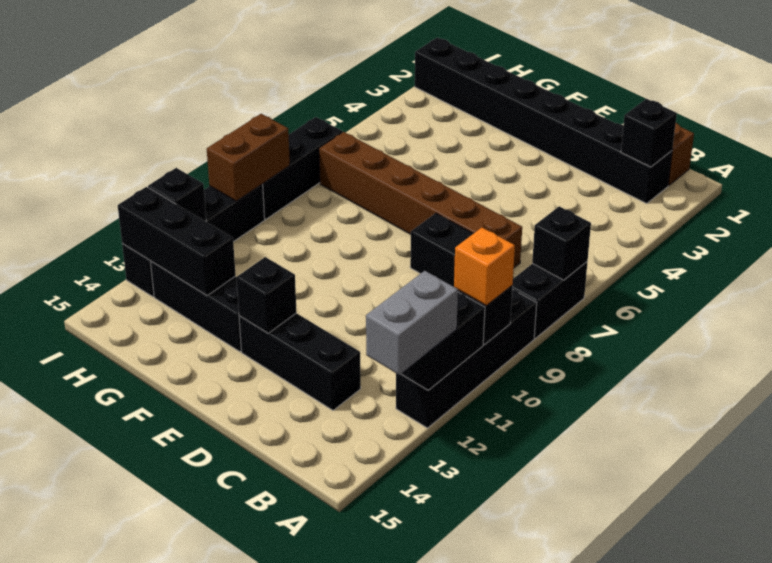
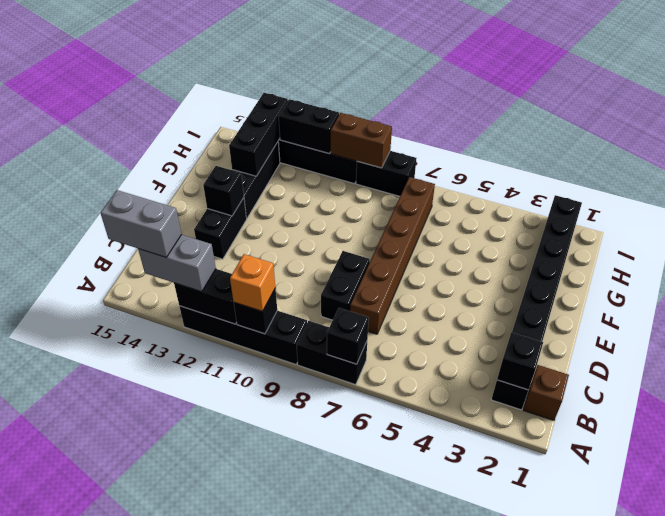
none -> grey 1x2 brick [101,190,182,258]
black 1x3 brick [239,313,361,410] -> black 1x2 brick [194,198,247,259]
black 1x3 brick [263,117,342,219] -> black 1x2 brick [356,151,416,196]
black 1x1 brick [148,168,206,222] -> black 1x2 brick [279,99,339,154]

